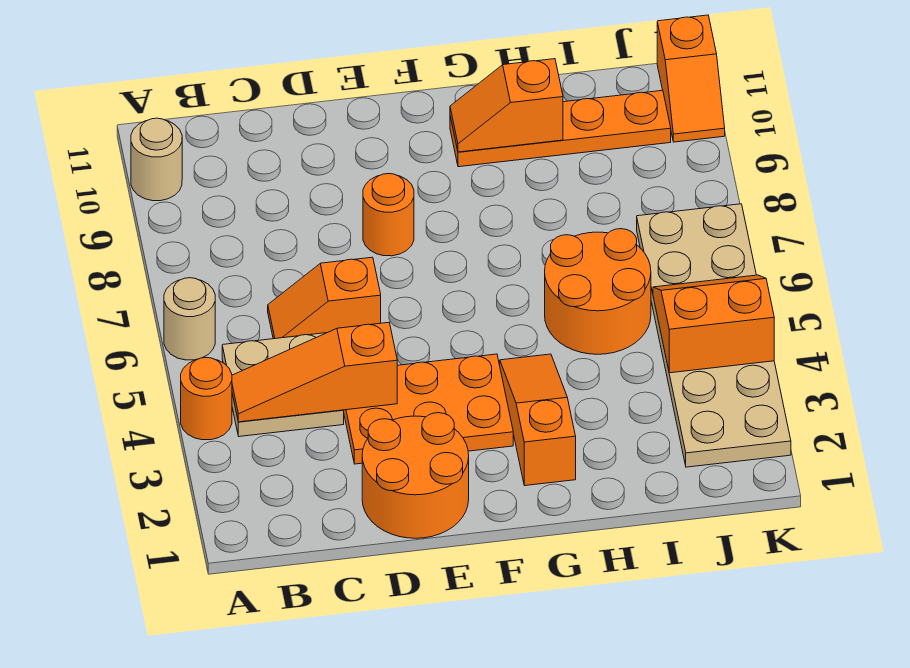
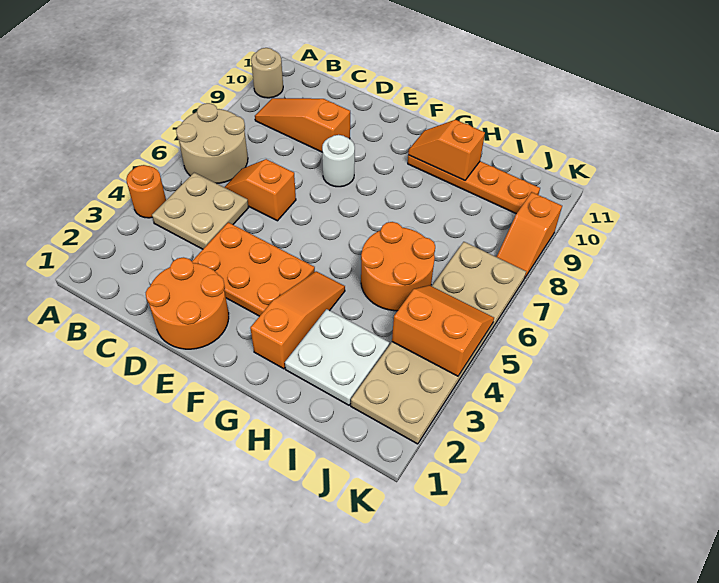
tan 1x1 round brick [164,278,215,360] -> tan 2x2 round brick [176,103,248,184]
orange 1x3 slope [232,322,397,422] -> orange 1x3 slope moved to [255,98,350,152]
orange 1x1 round brick [363,174,414,256] -> white 1x1 round brick [322,135,355,187]
none -> white 2x2 plate [285,309,389,405]
orange 1x2 slope [657,15,725,142] -> orange 1x2 slope moved to [497,192,562,277]

